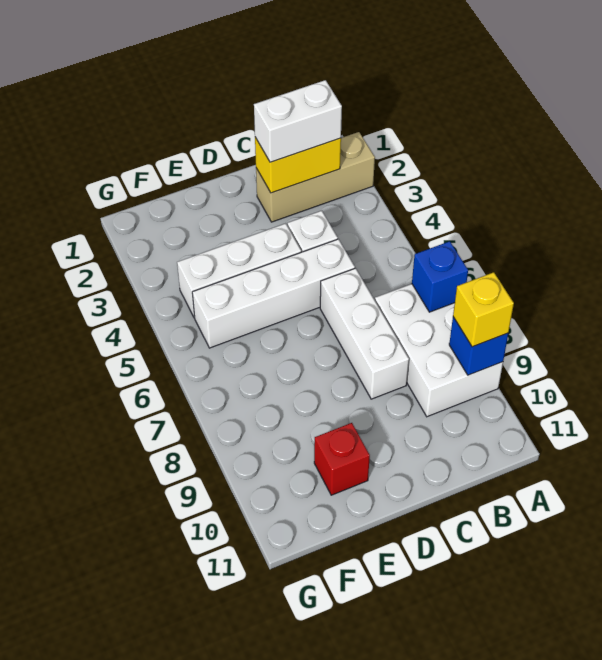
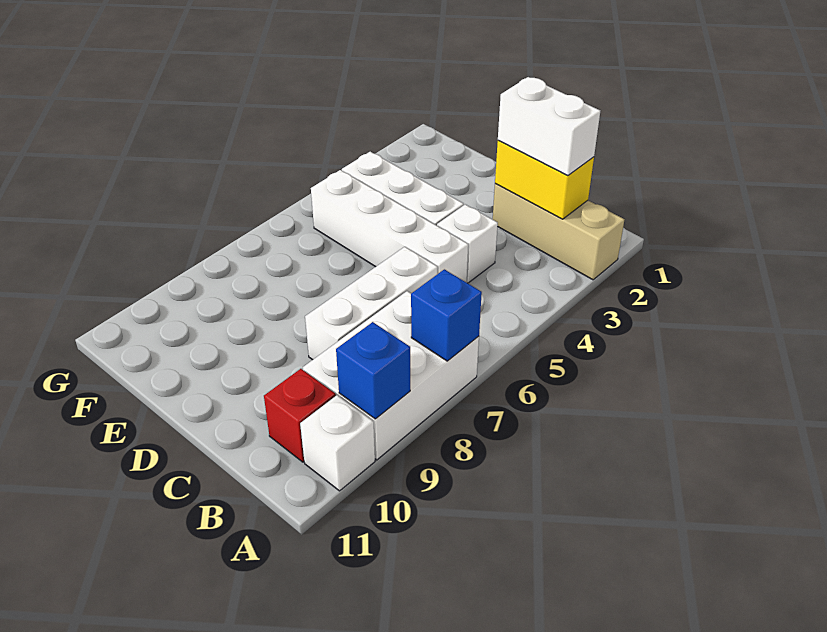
yellow 1x1 brick [453,272,514,347] -> none
none -> white 1x1 brick [300,395,375,491]
red 1x1 brick [314,423,370,495] -> red 1x1 brick moved to [264,369,336,462]

